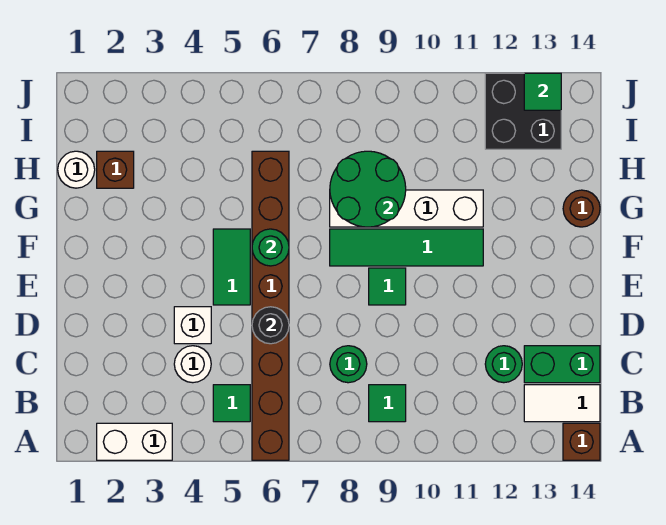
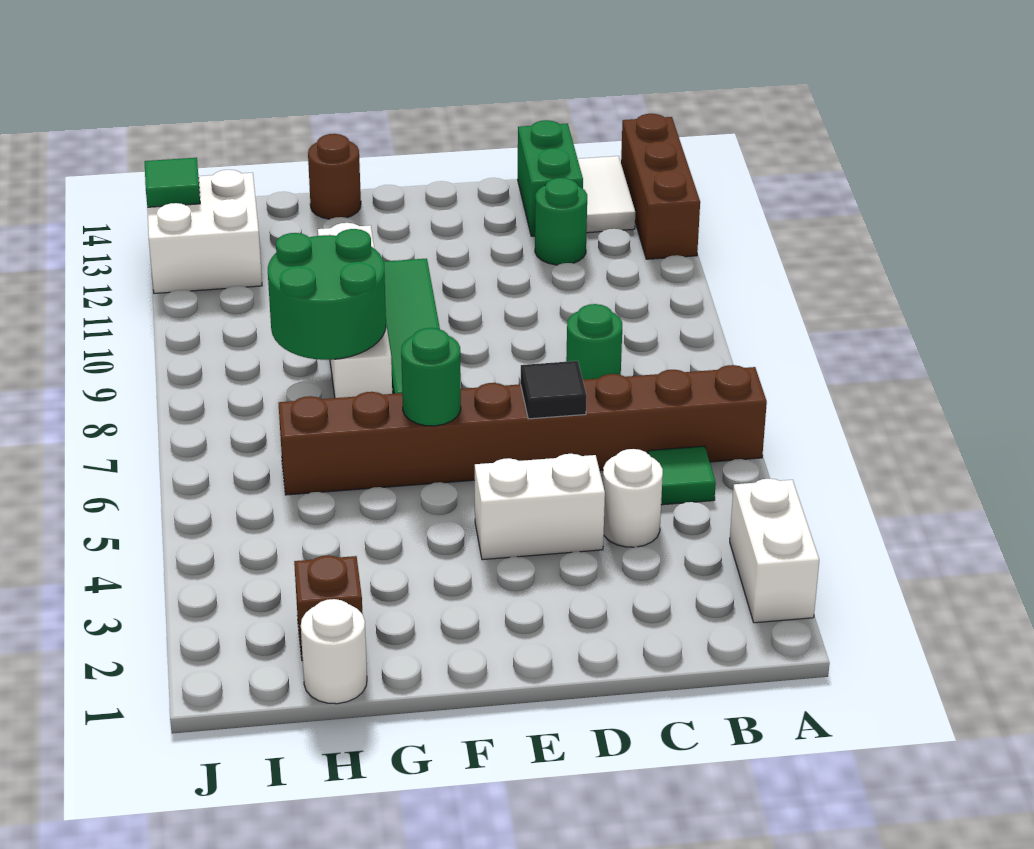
brown 1x1 brick [563,423,600,460] -> brown 1x3 brick [621,114,700,259]
green 1x1 tile [369,385,406,422] -> none
white 1x1 brick [174,307,211,344] -> white 1x2 brick [475,454,605,560]
black 1x1 round brick [252,307,289,344] -> black 1x1 tile [521,361,587,419]
green 1x2 tile [213,229,250,305] -> none
green 1x1 tile [369,268,406,305] -> none
black 2x2 brick [485,73,561,149] -> white 2x2 brick [147,170,262,293]

